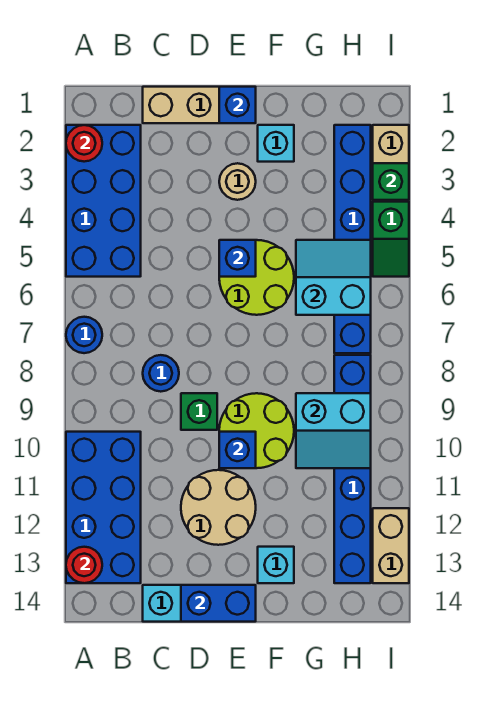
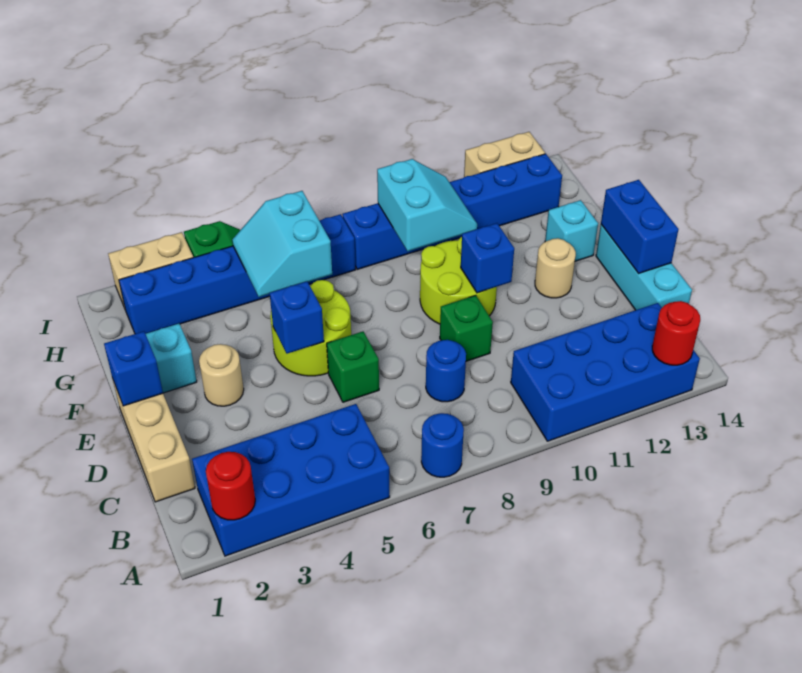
tan 2x2 round brick [181,470,256,545] -> tan 1x1 round brick [535,238,576,298]
green 1x1 brick [373,163,409,200] -> green 1x1 brick moved to [327,332,379,402]

